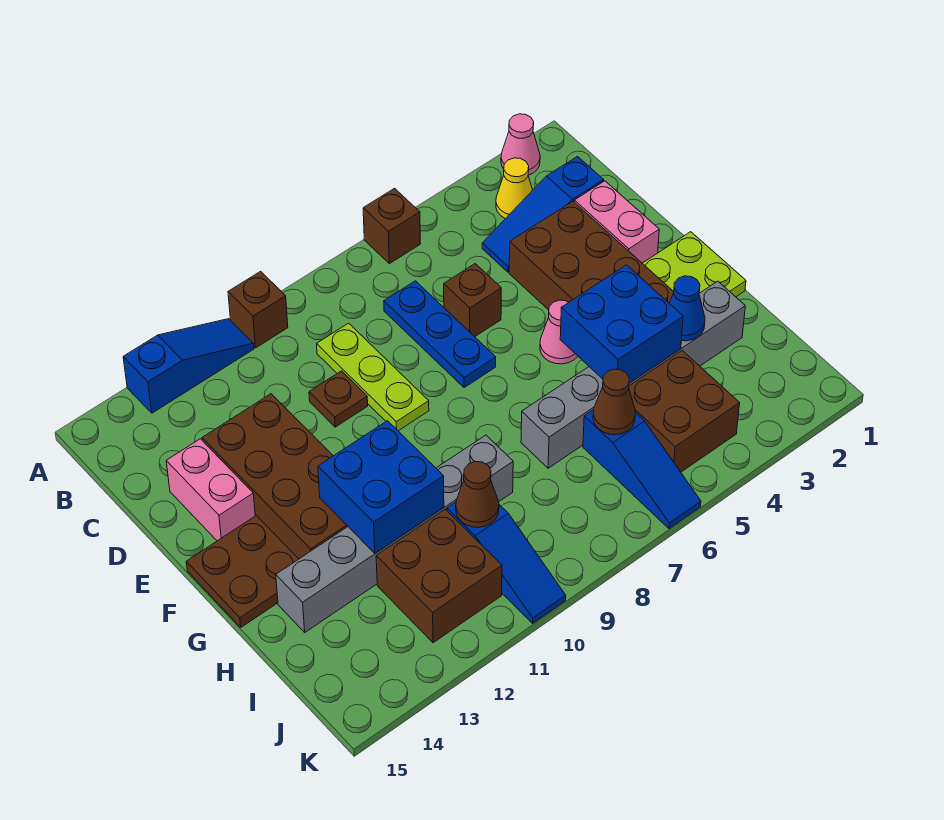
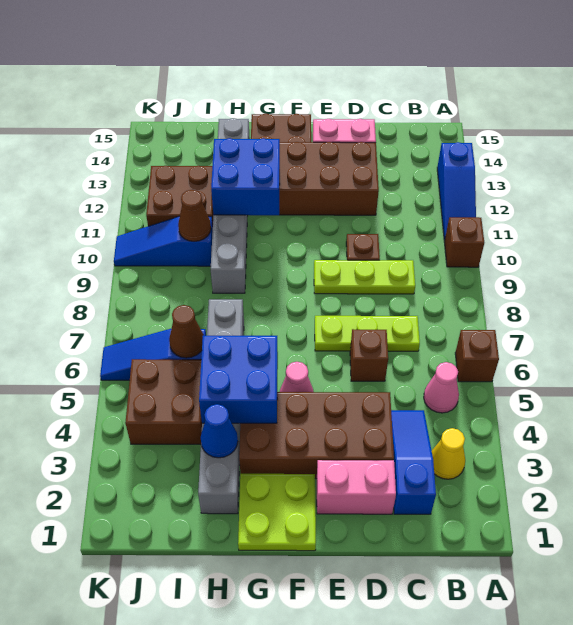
pink 1x1 cone [501,114,540,175] -> pink 1x1 cone moved to [424,362,459,413]
blue 1x3 plate [384,281,496,388] -> lime 1x3 plate [315,316,420,351]

